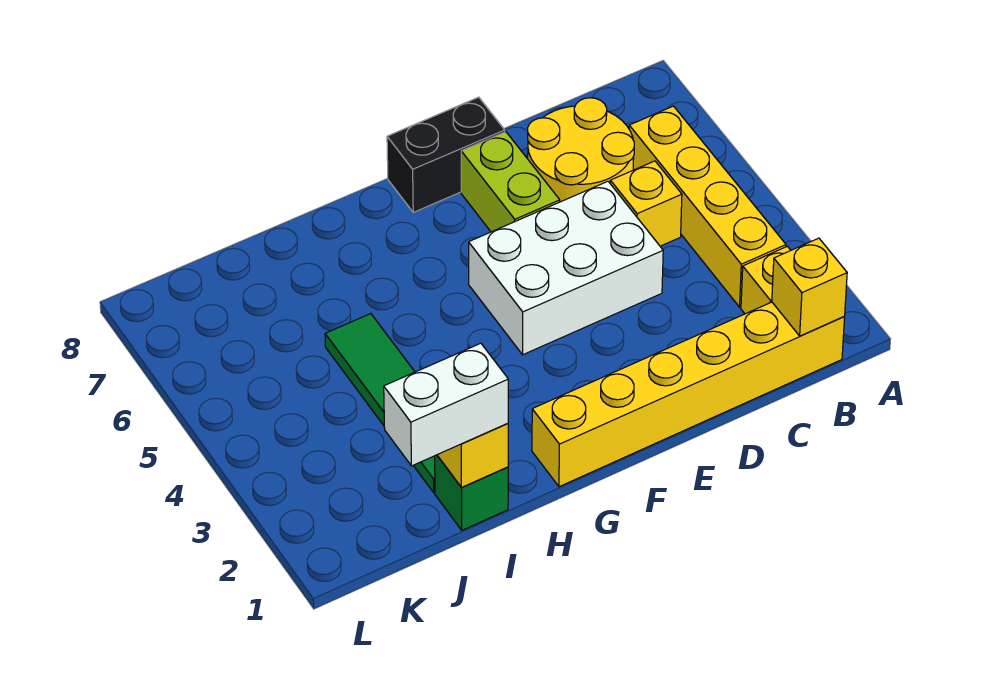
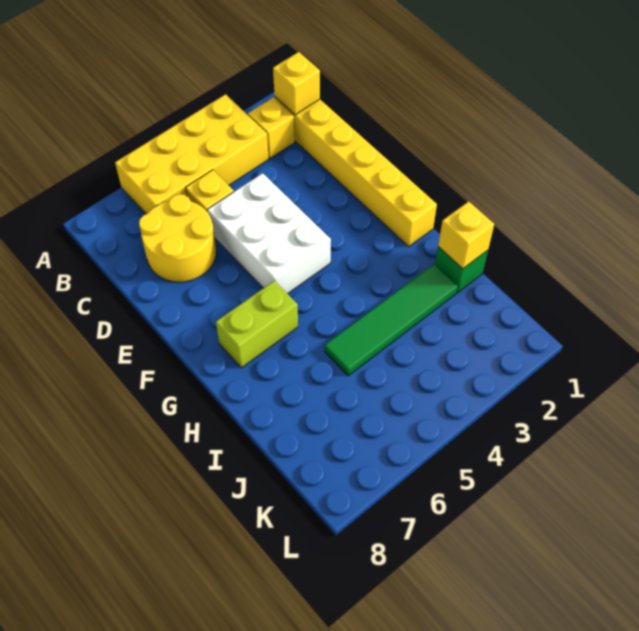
yellow 1x4 brick [629,106,786,307] -> yellow 2x4 brick [115,94,269,214]
lime 1x2 brick [461,132,560,232] -> lime 1x2 brick moved to [216,281,298,368]
black 1x2 brick [387,97,505,212] -> none
white 1x2 brick [384,343,508,466] -> none

